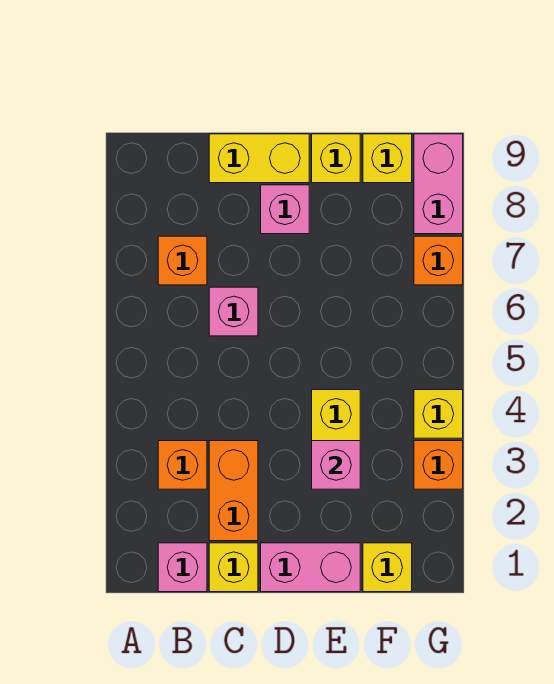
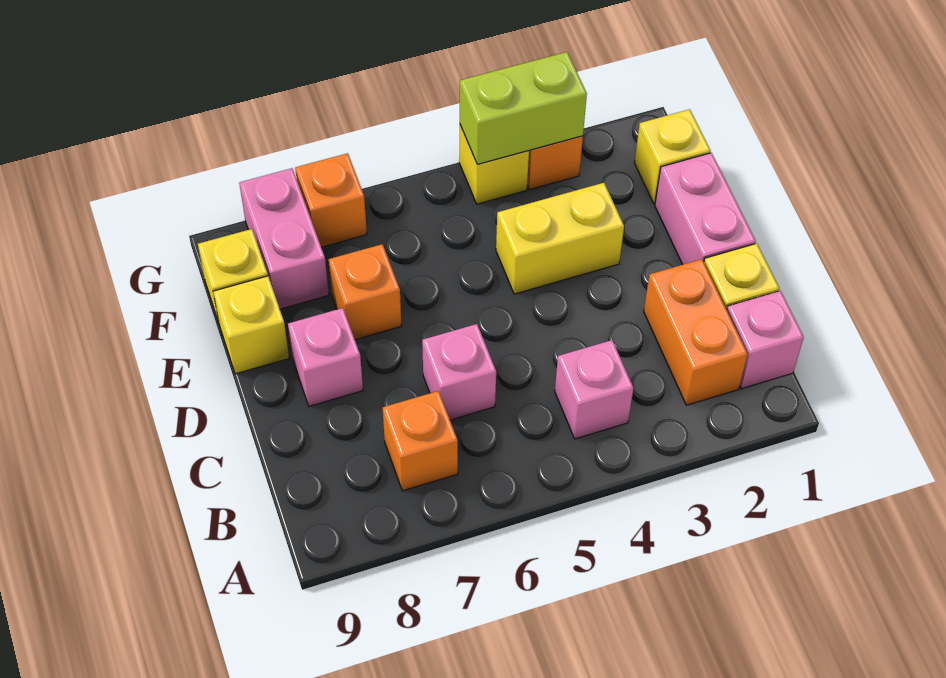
orange 1x1 brick [158,441,207,489] -> orange 1x1 brick moved to [329,244,401,340]
orange 1x2 brick [209,441,258,541] -> orange 1x2 brick turned to [644,259,748,405]
yellow 1x2 brick [209,134,309,183] -> none
pink 1x1 brick [312,441,360,489] -> pink 1x1 brick moved to [555,340,633,439]
none -> lime 1x2 brick [460,52,587,164]
pink 1x2 brick [414,134,463,234] -> pink 1x2 brick turned to [239,168,329,309]

